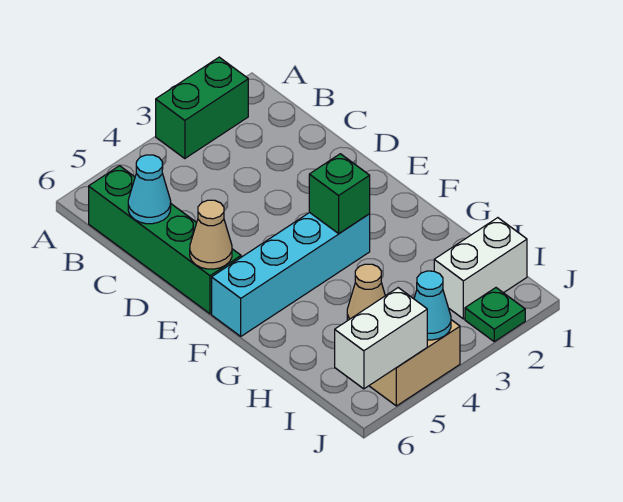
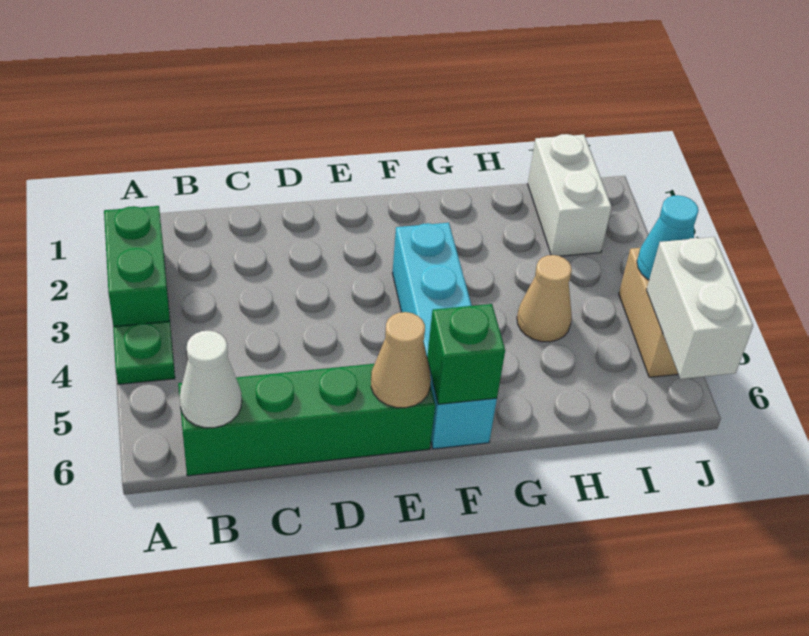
none -> white 1x1 cone [180,331,242,428]
cyan 1x1 cone [128,155,171,224] -> none
green 1x1 brick [309,154,370,234] -> green 1x1 brick moved to [427,304,505,404]
green 1x1 plate [465,288,525,341] -> green 1x1 plate moved to [113,321,175,384]

